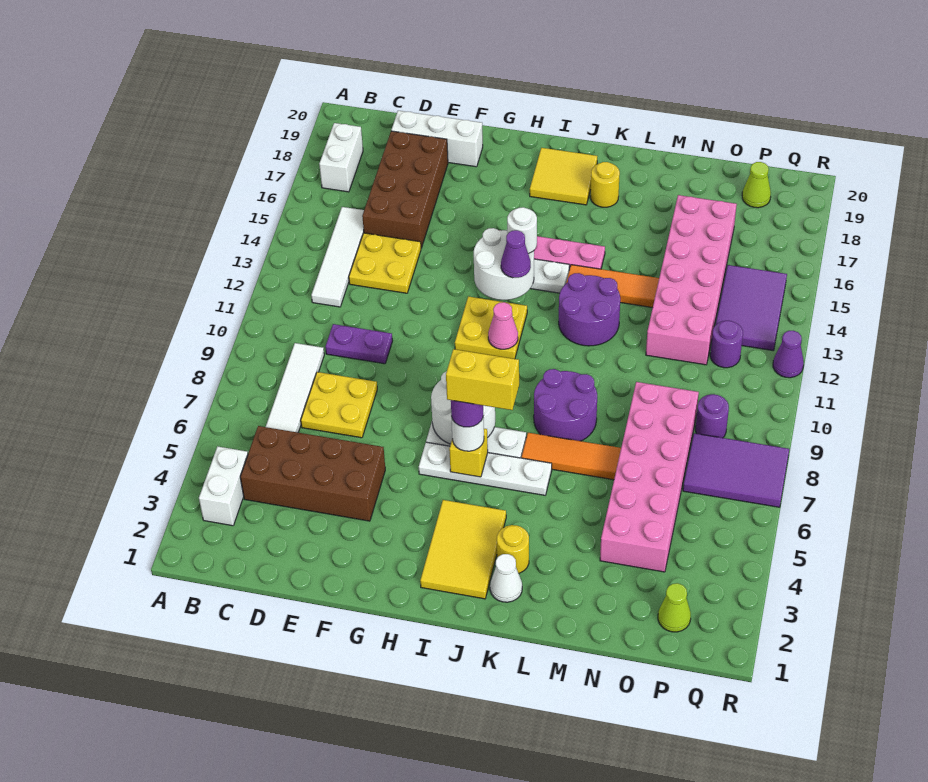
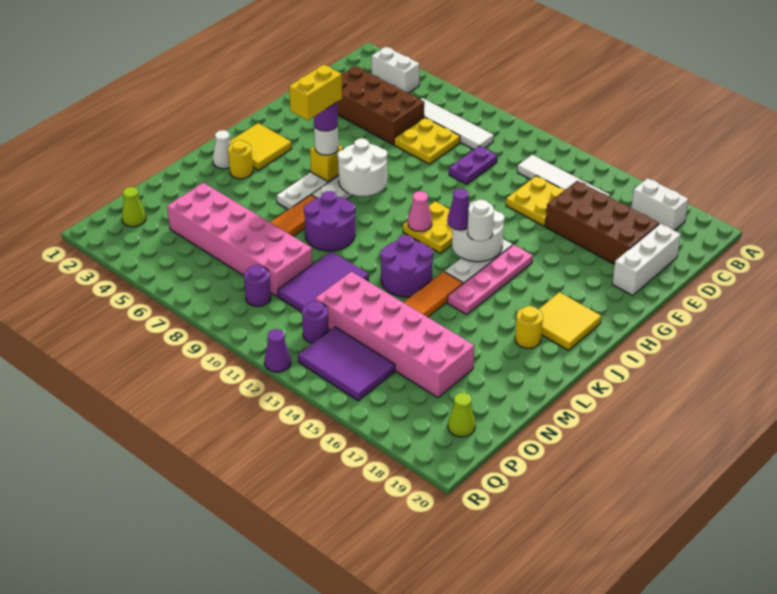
brown 2x4 brick [240,426,385,521] -> brown 2x4 brick turned to [337,66,424,145]
yellow 2x3 tile [420,500,506,599] -> yellow 2x2 tile [230,123,292,170]
purple 2x3 tile [683,433,789,507] -> purple 2x3 tile moved to [278,251,369,312]

